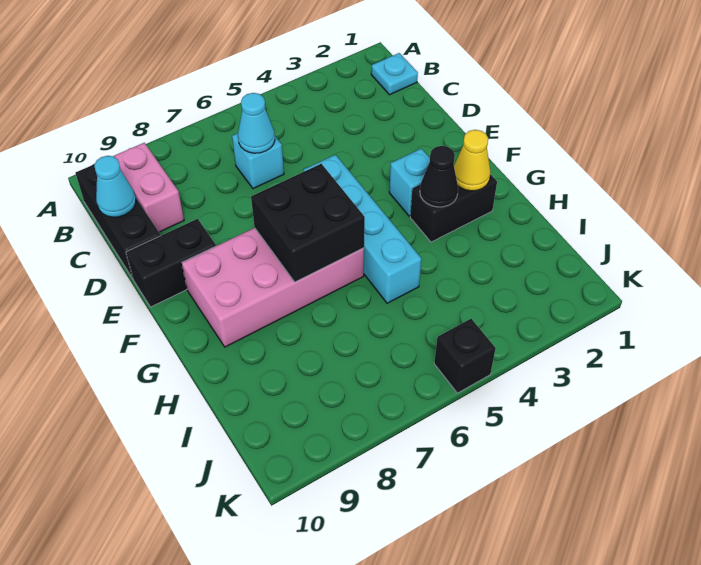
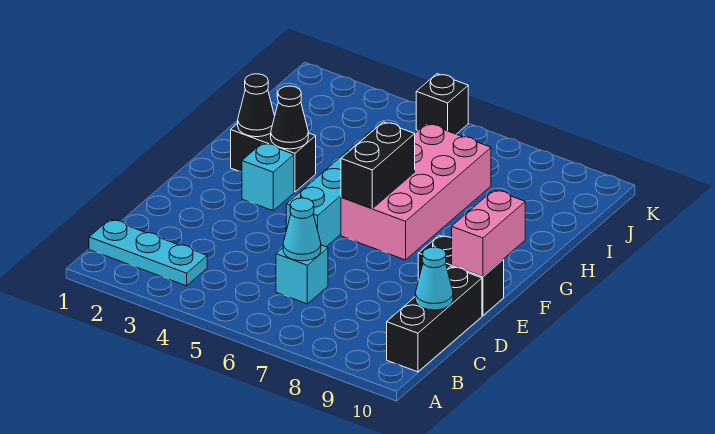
cyan 1x1 plate [371,53,418,95] -> cyan 1x3 plate [89,219,207,286]
pink 1x2 brick [113,143,184,232] -> pink 1x2 brick moved to [452,190,525,277]
pink 2x4 brick [182,228,364,347] -> pink 2x4 brick turned to [341,123,491,260]
black 2x2 brick [251,164,365,282] -> black 1x2 brick [341,122,415,209]
yellow 1x1 cone [454,130,491,191] -> black 1x1 cone [238,74,275,137]

